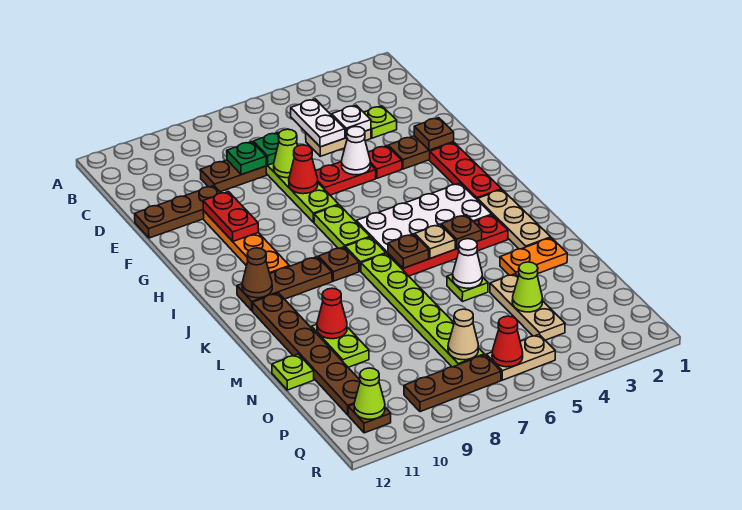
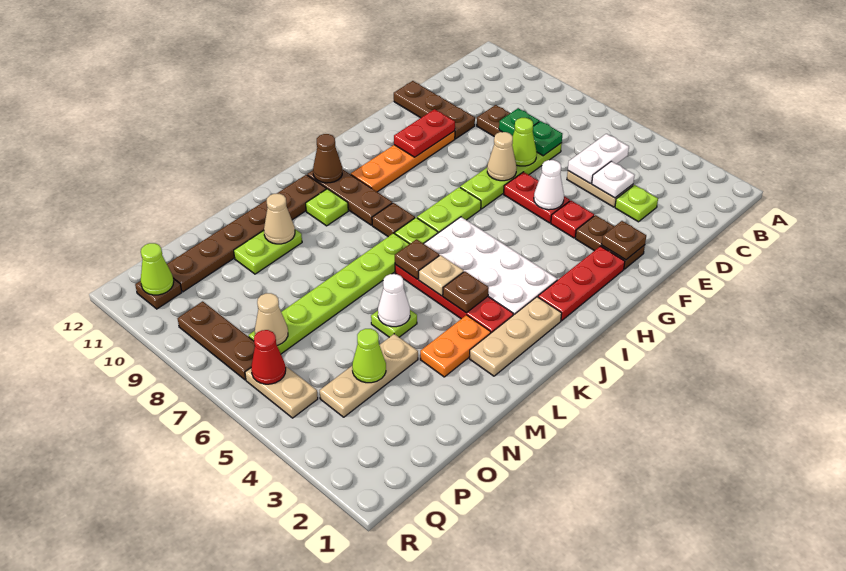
red 1x1 cone [289,145,318,194] -> tan 1x1 cone [487,132,517,181]
orange 1x2 plate [500,238,567,276] -> orange 1x2 plate turned to [420,315,491,377]
red 1x1 cone [317,288,347,339] -> tan 1x1 cone [264,194,295,244]
lime 1x1 plate [272,354,314,390] -> lime 1x1 plate moved to [306,189,348,226]

